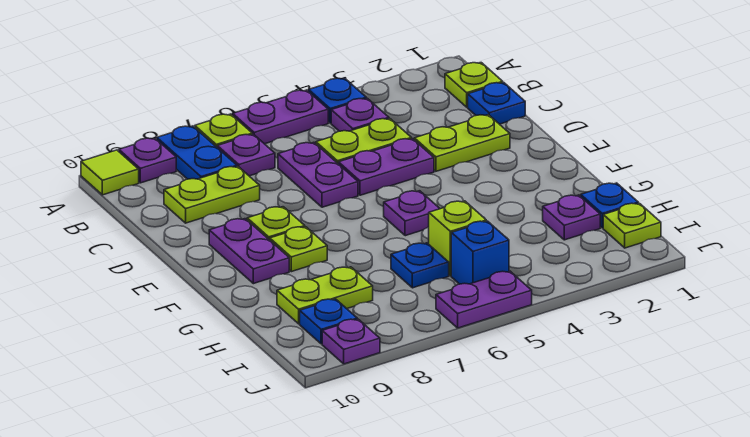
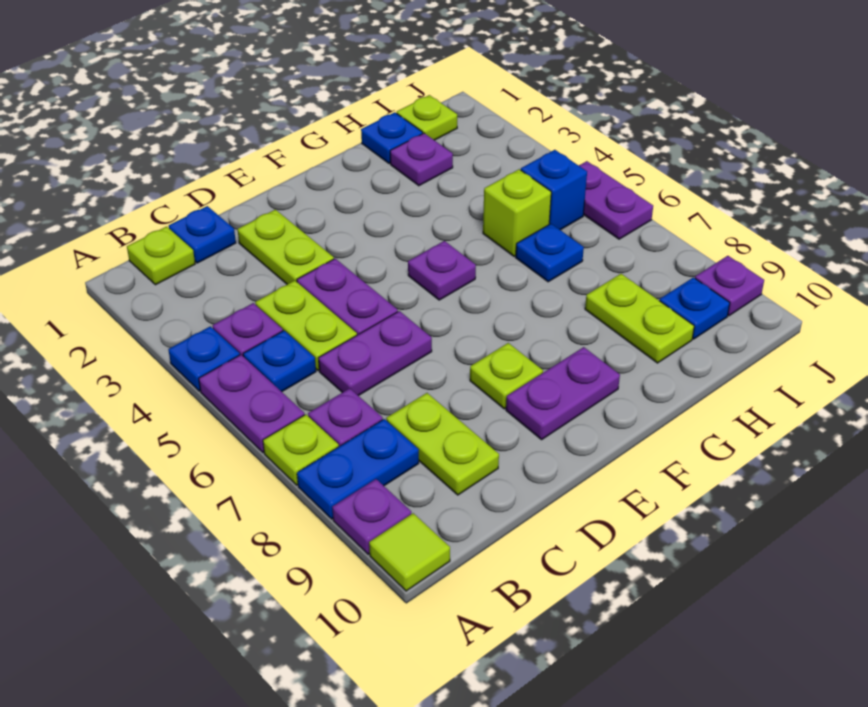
none -> blue 1x1 plate [243,331,316,392]
lime 1x1 plate [270,227,327,272] -> none

